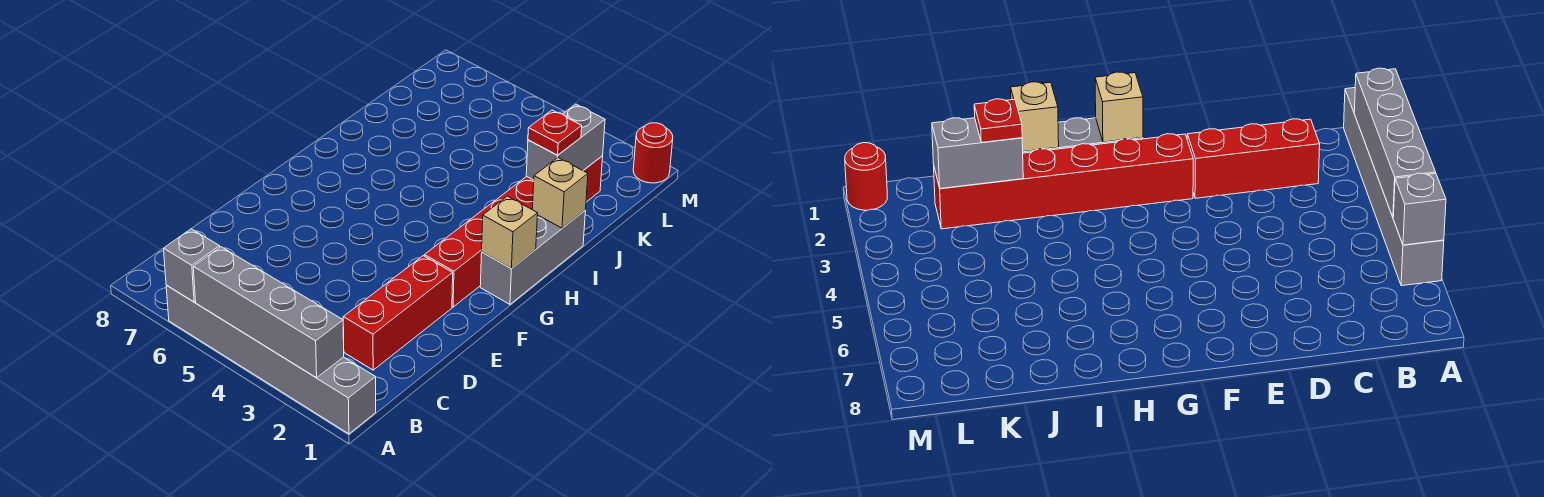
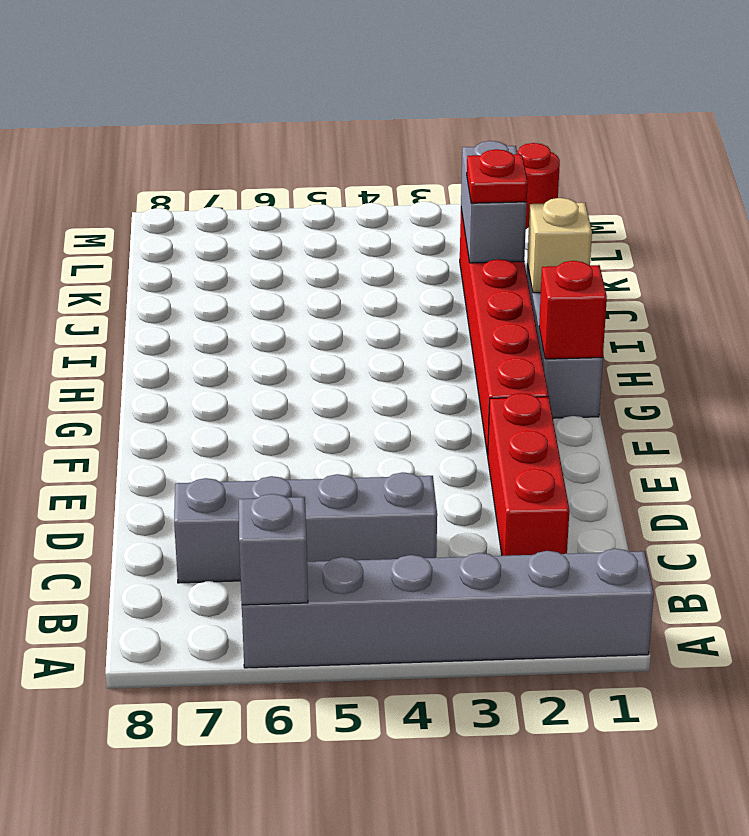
grey 1x4 brick [193,247,344,378] -> grey 1x4 brick moved to [174,472,437,583]
tan 1x1 brick [482,196,538,268] -> red 1x1 brick [539,261,607,359]

